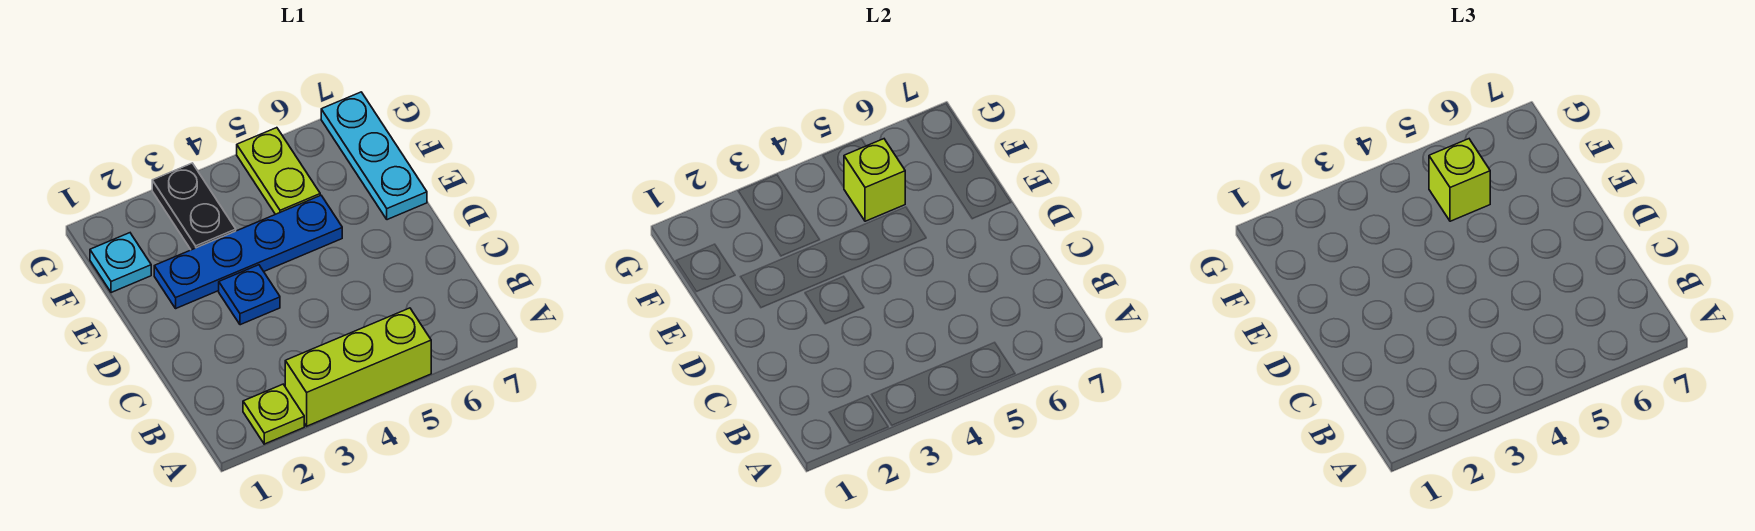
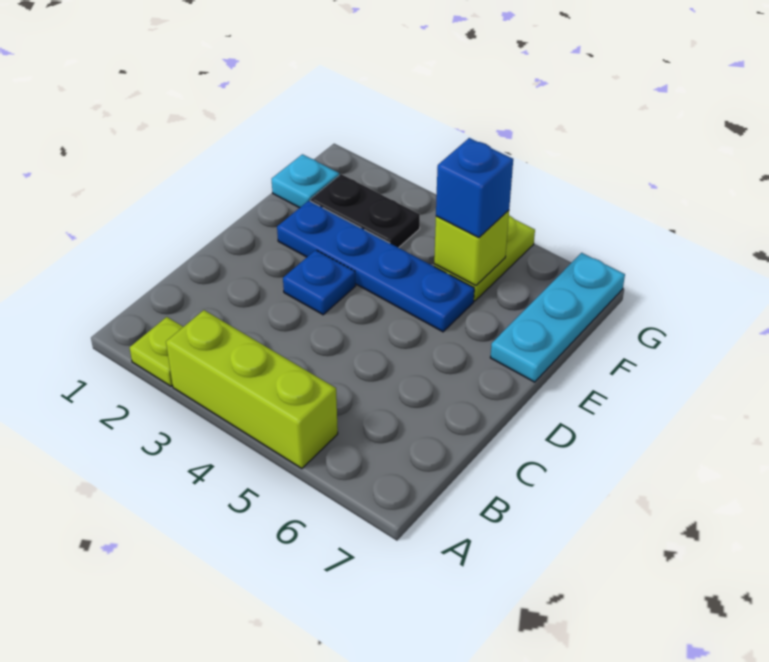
black 1x2 plate [152,163,236,250] -> black 1x2 plate turned to [310,174,420,248]
lime 1x1 brick [1429,139,1490,221] -> blue 1x1 brick [436,138,513,238]

